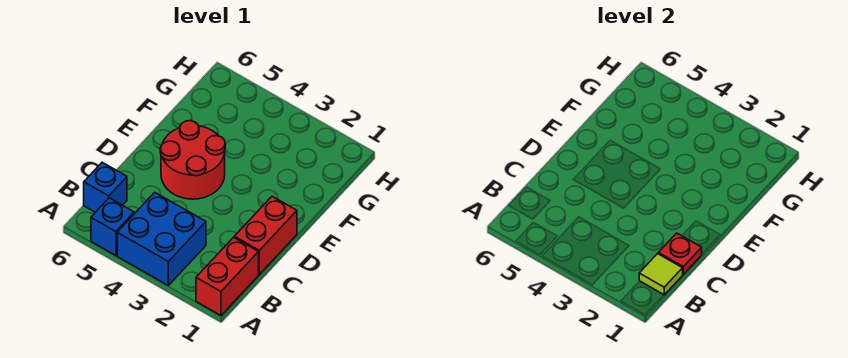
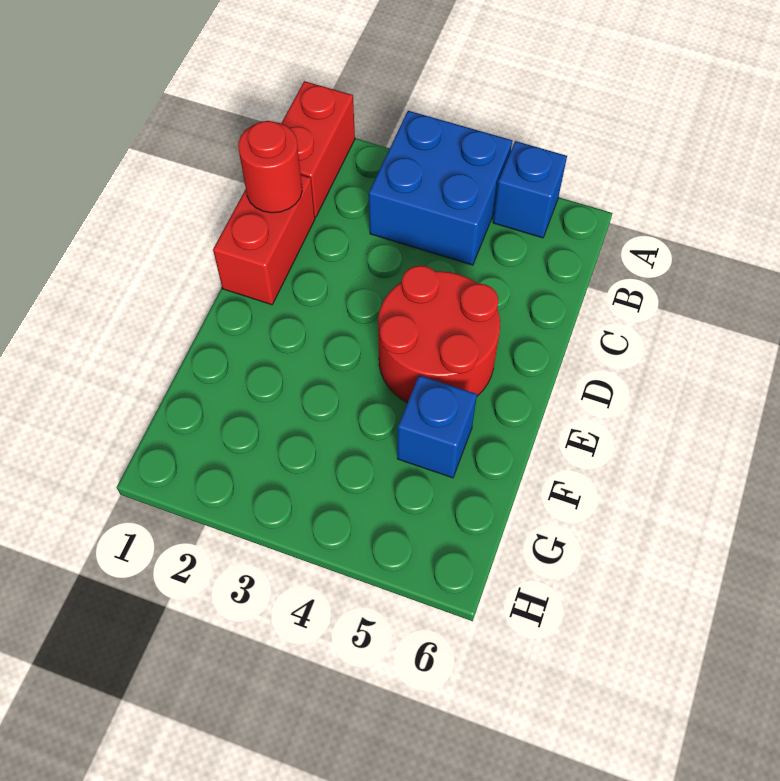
lime 1x1 tile [639,254,683,295] -> none
blue 1x1 brick [84,162,127,212] -> blue 1x1 brick moved to [397,375,477,478]
red 1x1 plate [658,233,702,274] -> red 1x1 round brick [238,121,302,213]

